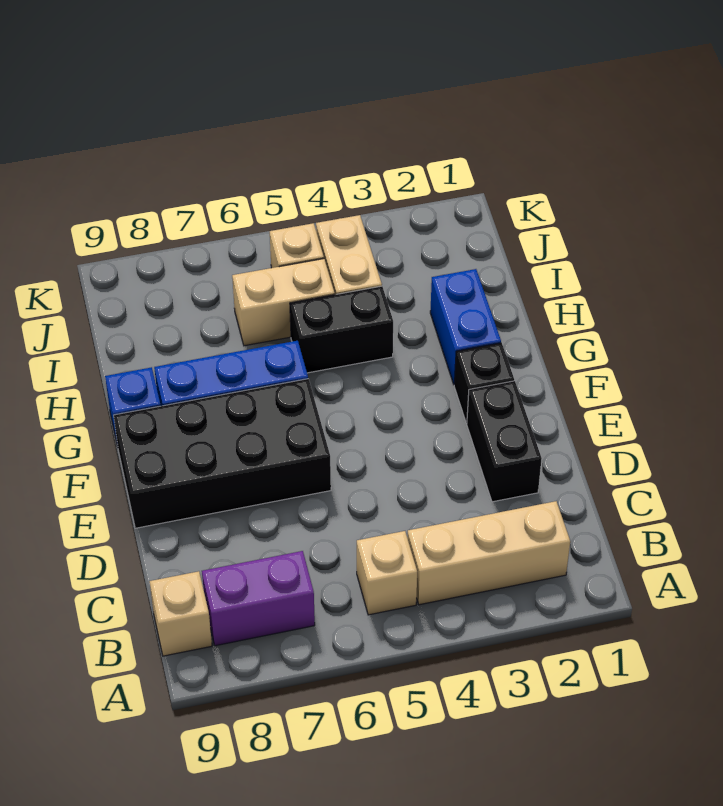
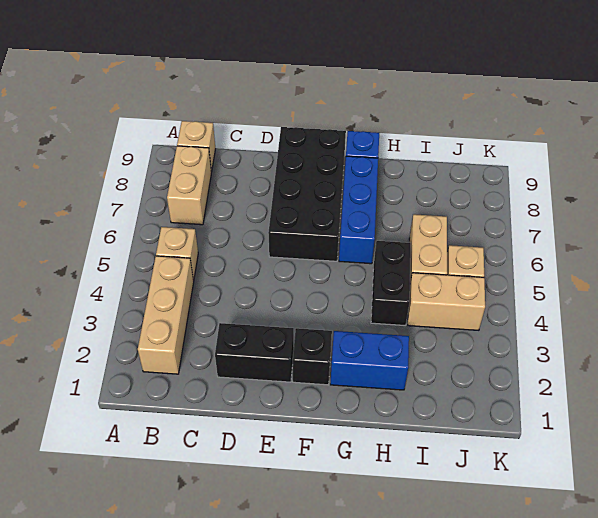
purple 1x2 brick [202,551,315,646] -> tan 1x2 brick [167,146,211,225]

